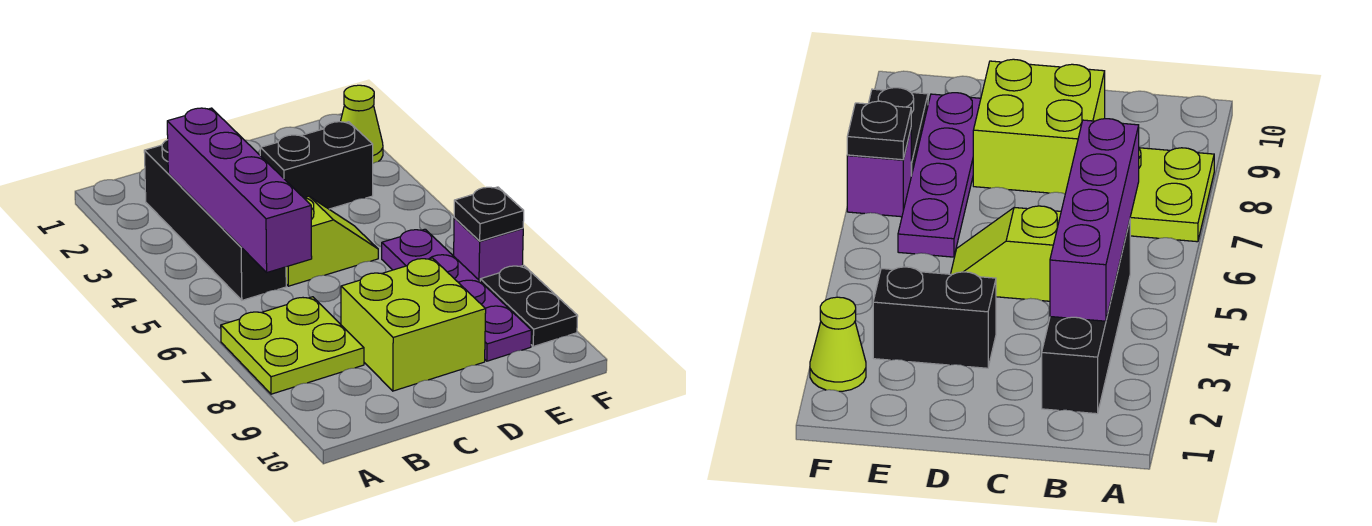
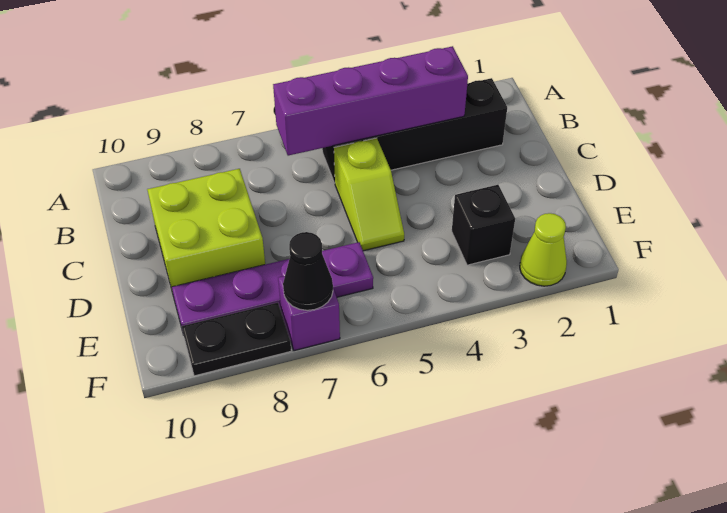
lime 2x2 plate [221,297,364,394] -> none
black 1x2 brick [260,122,373,209] -> black 1x1 brick [452,185,515,265]
black 1x1 plate [454,187,524,241] -> black 1x1 cone [283,232,333,310]

